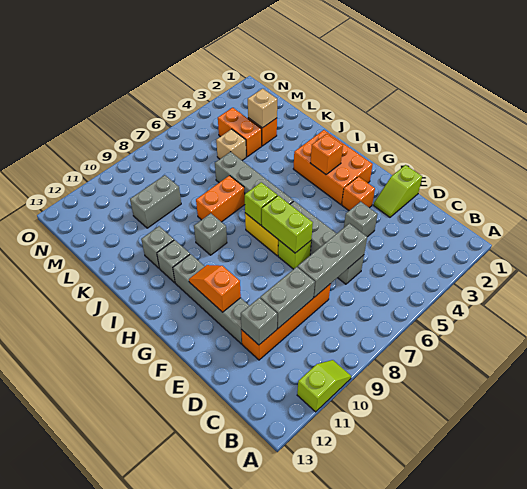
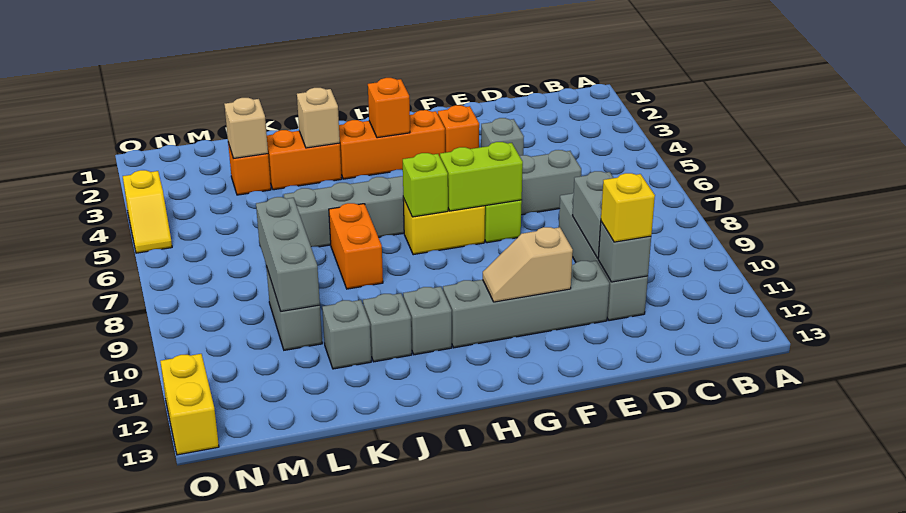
lime 1x2 slope [297,360,351,412] -> none
grey 1x3 brick [298,223,367,297] -> grey 1x3 brick moved to [256,197,320,311]
orange 1x4 brick [241,284,331,360] -> grey 1x4 brick [559,193,648,321]
none -> yellow 1x1 brick [601,173,655,242]
lime 1x2 slope [374,165,422,217] -> none
orange 1x2 slope [189,265,241,312] -> tan 1x2 slope [483,227,573,302]
orange 2x3 brick [293,130,373,205] -> orange 1x3 brick [339,110,445,179]
grey 1x1 brick [194,213,227,255] -> grey 1x1 brick moved to [322,300,371,369]
orange 1x2 brick [218,108,262,157] -> orange 1x2 brick moved to [267,130,342,190]
tan 1x1 brick [216,129,246,160] -> tan 1x1 brick moved to [297,88,340,148]
none -> yellow 1x2 slope [123,170,172,253]
none -> yellow 1x2 brick [160,354,219,455]

